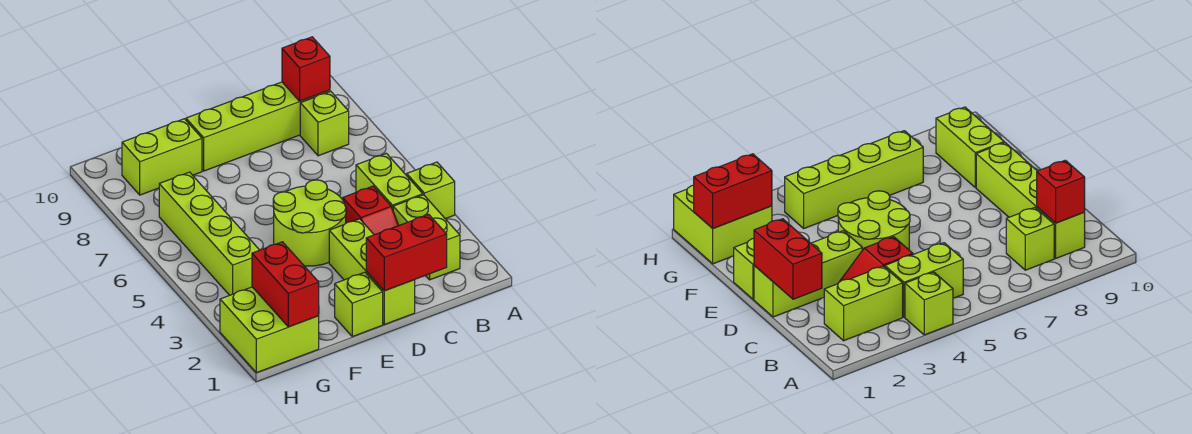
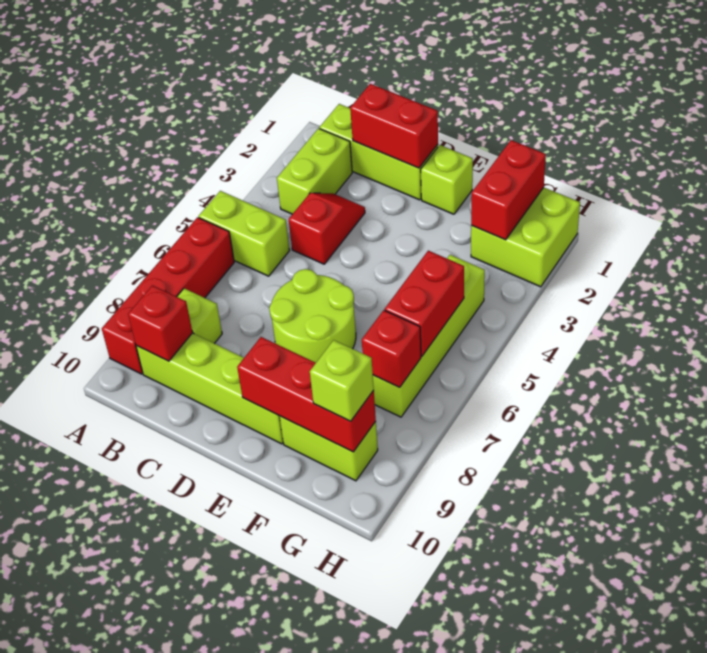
lime 1x1 brick [407,162,455,219] -> lime 1x1 brick moved to [310,340,374,421]
none -> red 1x4 brick [102,217,234,374]
lime 1x2 brick [356,153,423,209] -> lime 1x2 brick turned to [199,191,290,276]
lime 1x3 brick [329,219,415,325] -> lime 1x3 brick turned to [319,104,438,200]
lime 2x2 round brick [273,180,346,266] -> lime 2x2 round brick moved to [269,269,356,363]
none -> red 1x3 brick [237,337,376,452]
none -> red 1x2 brick [385,251,464,356]
none -> red 1x1 brick [362,310,421,387]

